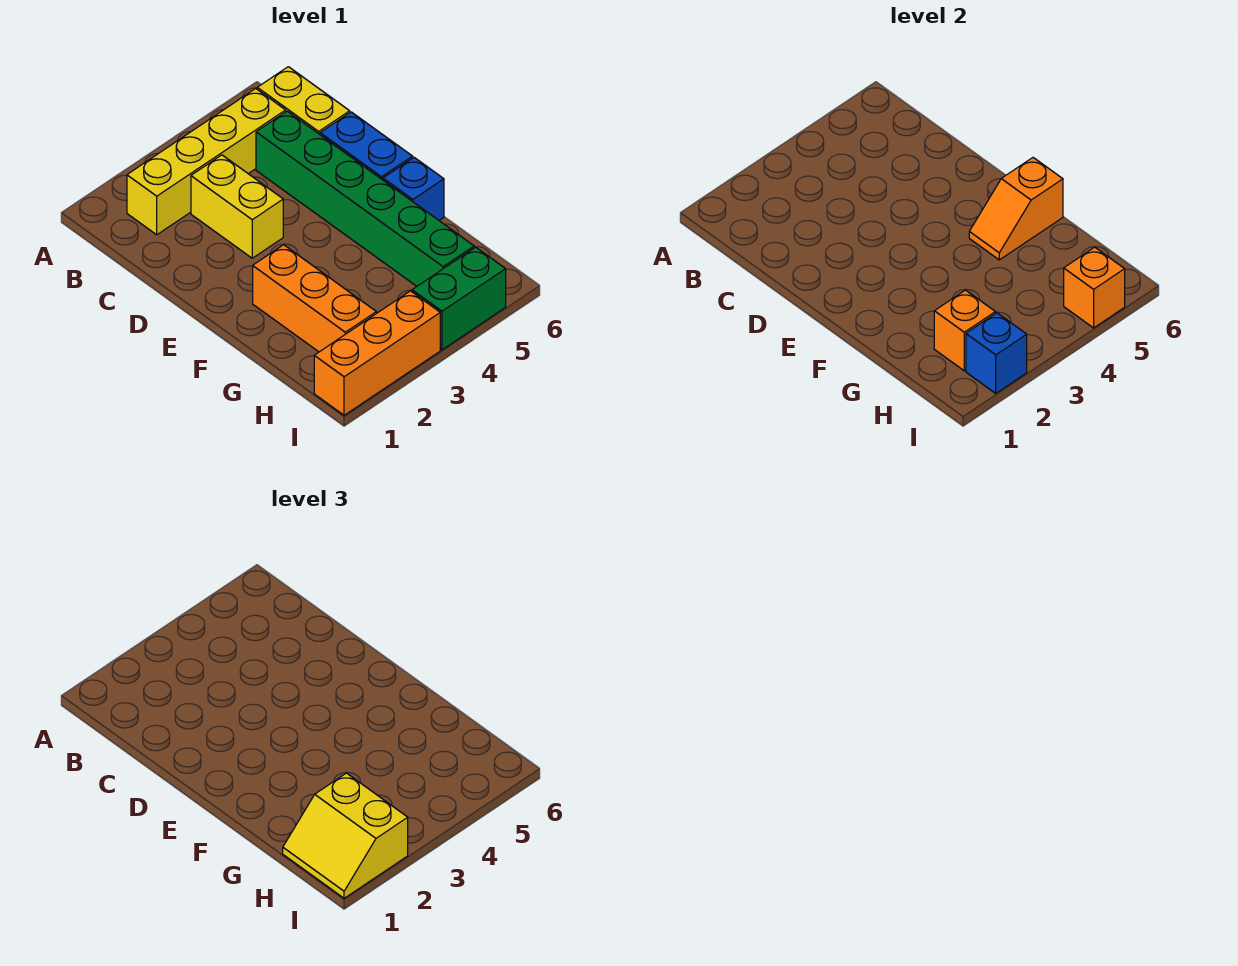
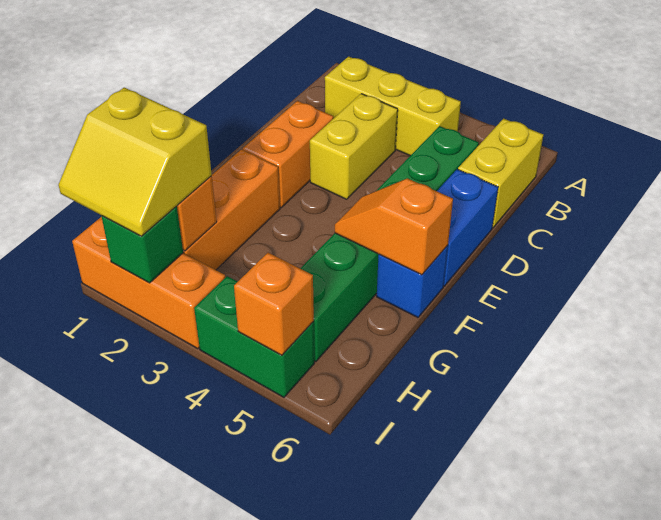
yellow 1x4 brick [127,89,286,235] -> yellow 1x3 brick [325,57,461,156]
none -> orange 1x2 brick [243,101,333,207]
yellow 2x2 slope [283,773,408,898] -> yellow 2x2 slope turned to [59,88,212,236]
blue 1x1 brick [966,313,1027,393] -> green 1x1 brick [101,206,183,283]

